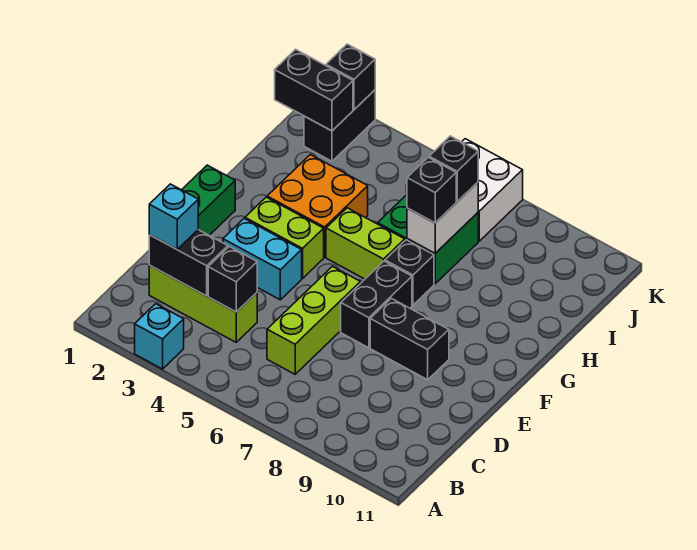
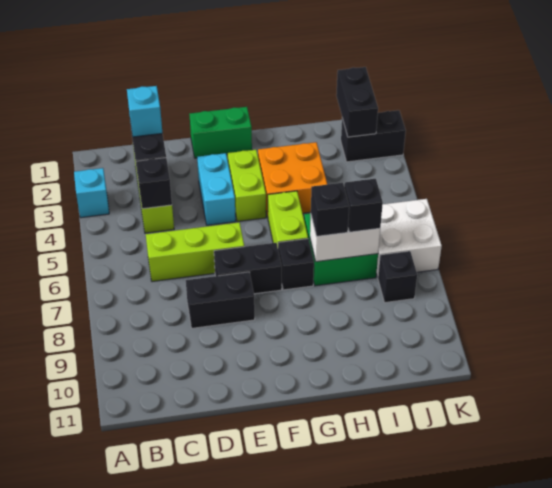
black 1x2 brick [370,298,449,380] -> black 1x2 brick turned to [186,272,255,328]
black 1x1 brick [326,44,375,109] -> black 1x1 brick moved to [378,251,417,303]

